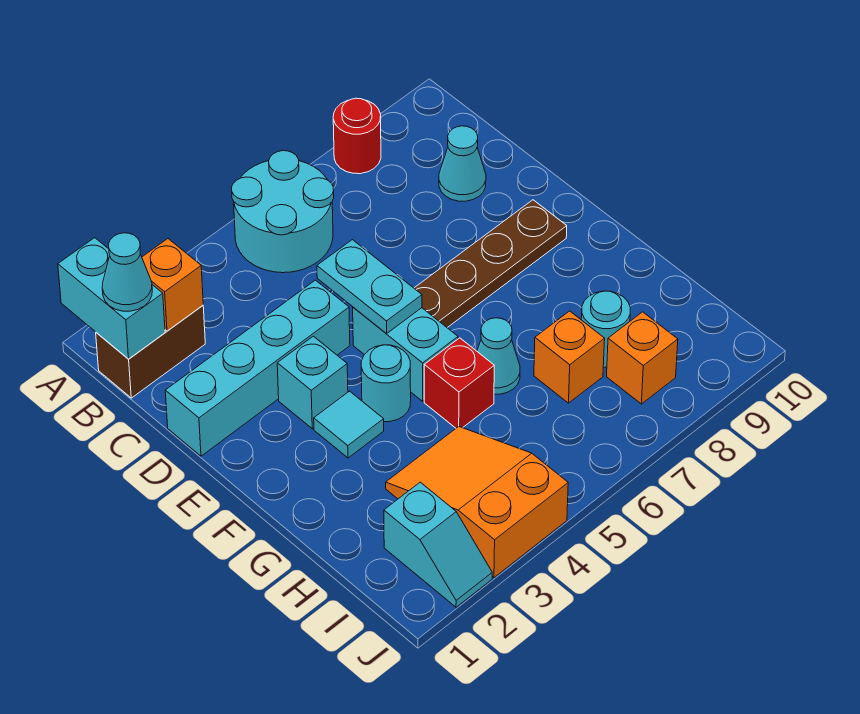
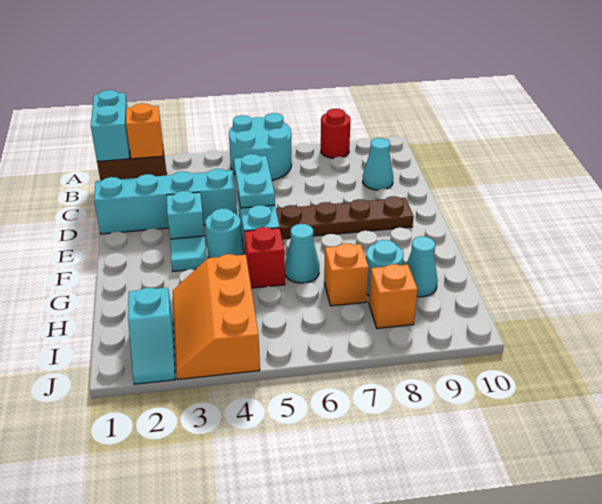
cyan 1x1 cone [102,233,152,311] -> cyan 1x1 cone moved to [406,236,438,297]
orange 2x3 slope [386,427,568,578] -> orange 2x3 slope turned to [173,254,260,379]

